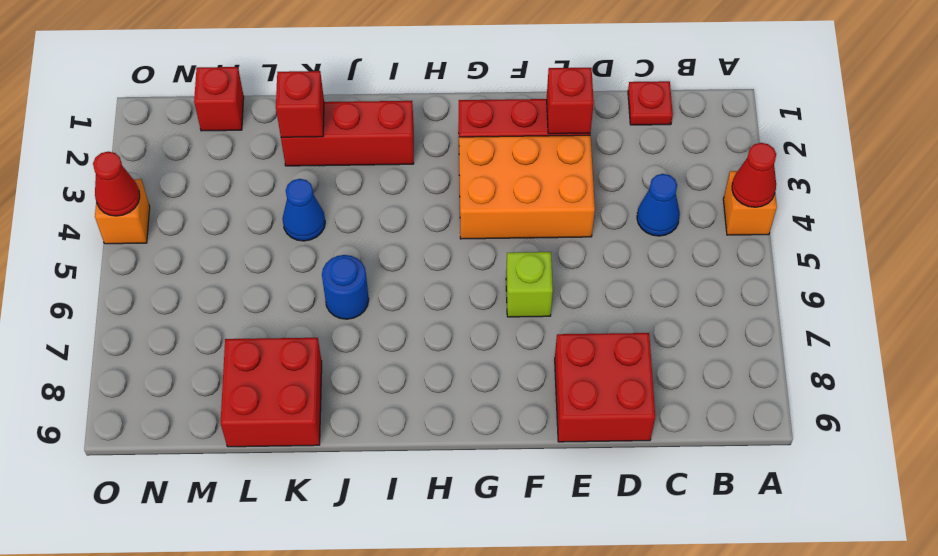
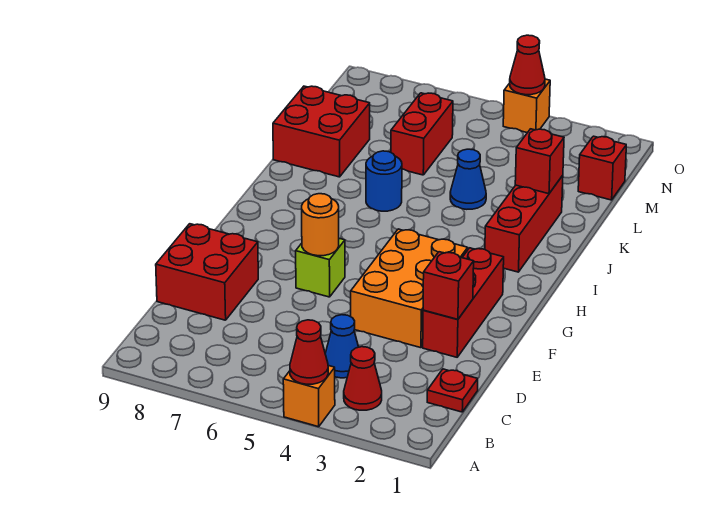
none -> red 1x1 cone [344,347,382,410]
none -> orange 1x1 round brick [302,194,339,256]
none -> red 1x2 brick [391,93,453,175]

